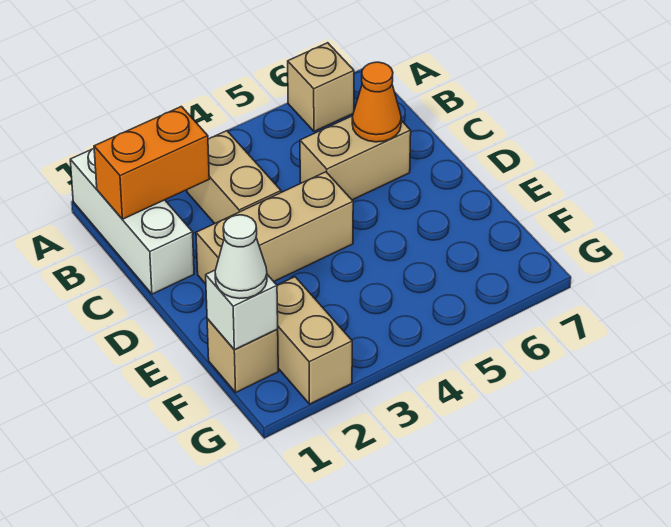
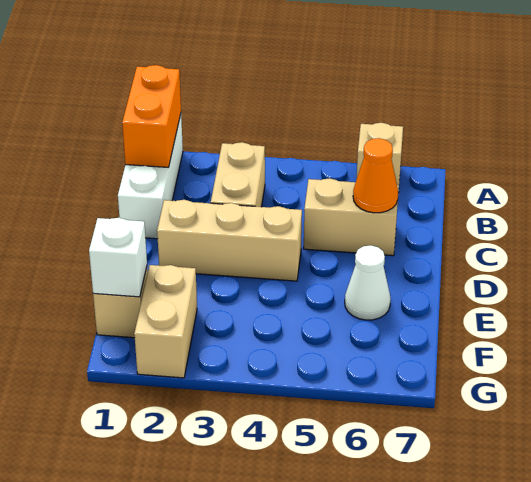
orange 1x2 brick [94,107,209,219] -> orange 1x2 brick turned to [122,65,181,168]
white 1x1 cone [215,215,267,299] -> white 1x1 cone moved to [345,245,391,320]

